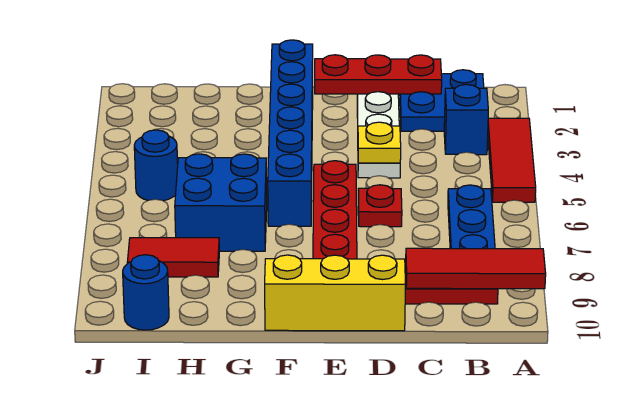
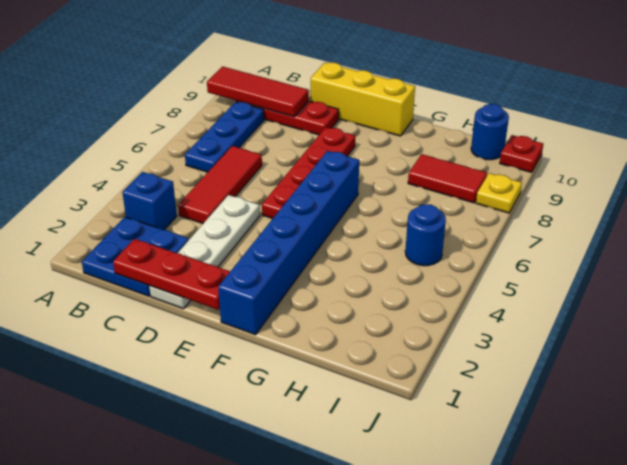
red 1x3 tile [488,118,536,202] -> red 1x3 tile moved to [178,146,262,223]
yellow 1x1 plate [358,122,401,163] -> yellow 1x1 plate moved to [476,173,522,213]
red 1x1 plate [358,185,402,227] -> red 1x1 plate moved to [500,135,543,172]
blue 2x2 brick [175,154,267,251] -> none

